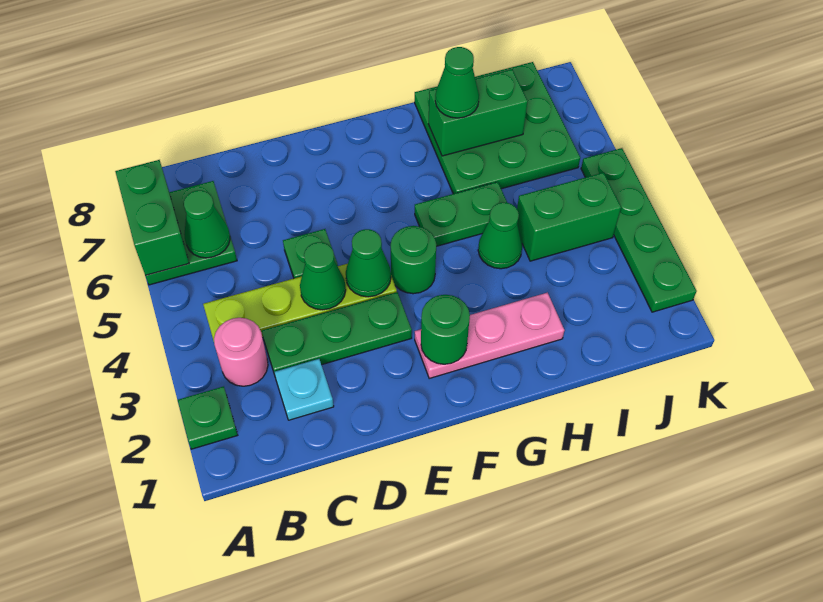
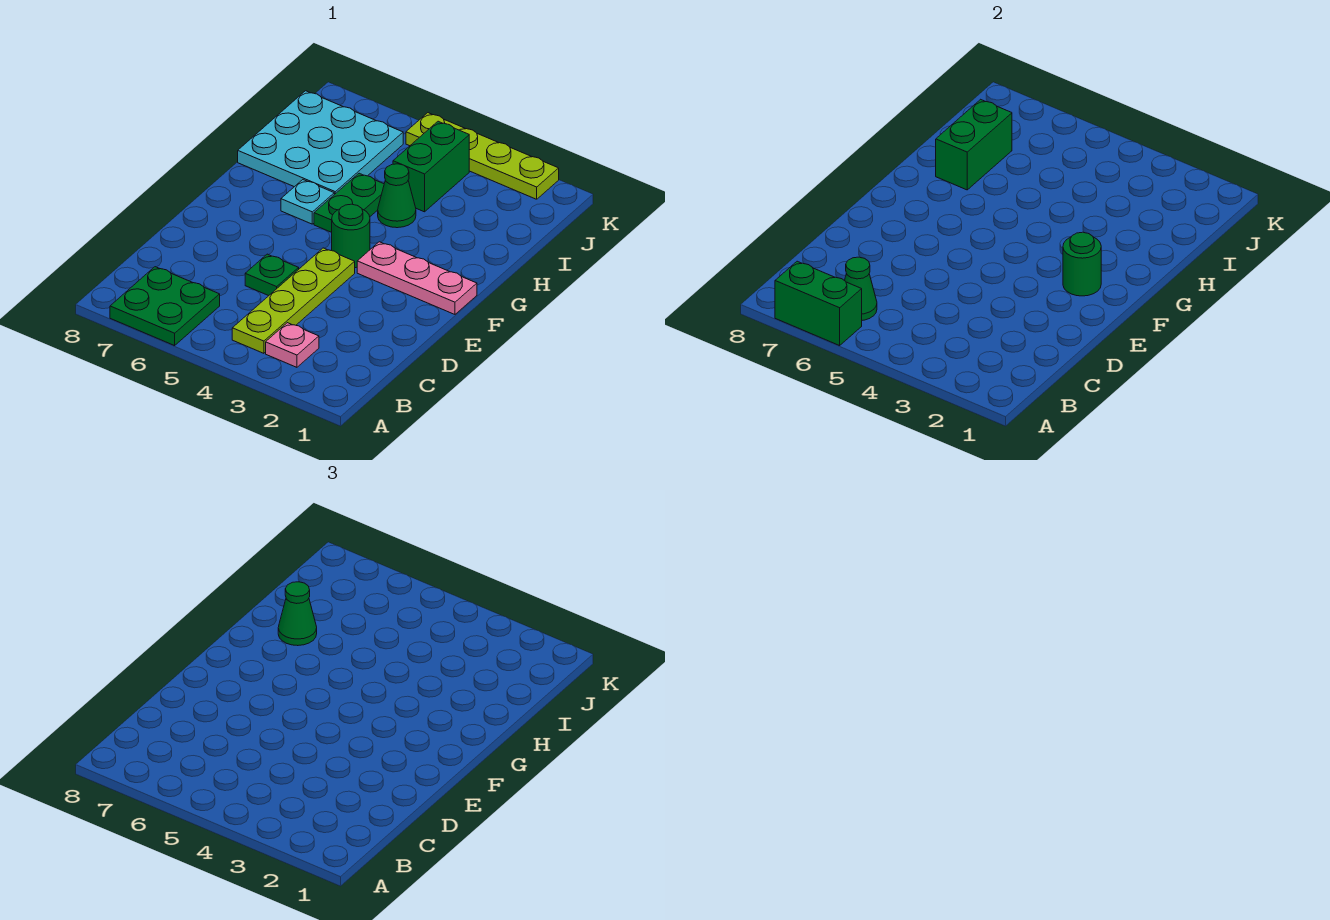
green 1x1 plate [178,386,238,449] -> none
pink 1x1 round brick [214,318,268,386] -> pink 1x1 plate [266,323,319,367]
cyan 1x1 plate [274,359,334,420] -> cyan 1x1 plate moved to [281,180,334,224]
green 1x3 plate [262,292,412,375] -> none
green 1x1 cone [300,242,346,310] -> none
green 1x1 cone [346,229,391,297] -> none
pink 1x3 plate [415,293,564,378] -> pink 1x3 plate turned to [357,242,477,314]
green 3x3 plate [415,62,580,194] -> cyan 3x3 plate [238,91,403,195]
green 1x4 plate [581,148,697,312] -> lime 1x4 plate [406,113,559,199]

